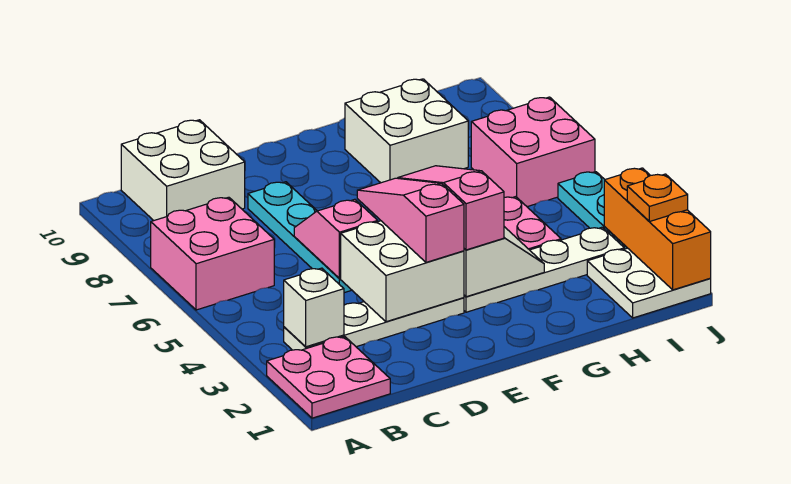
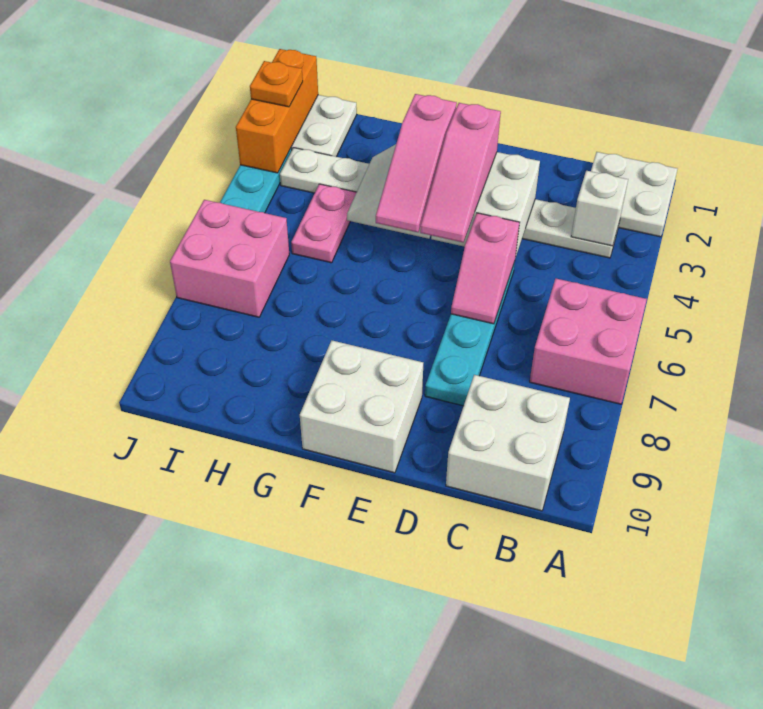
pink 2x2 plate [267,337,390,418] -> white 2x2 plate [591,152,677,237]
white 2x2 brick [345,79,468,183] -> white 2x2 brick moved to [300,340,423,473]

